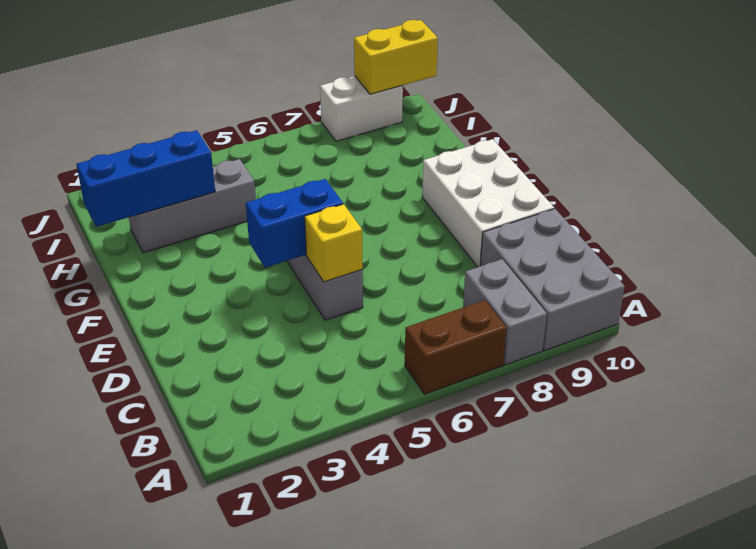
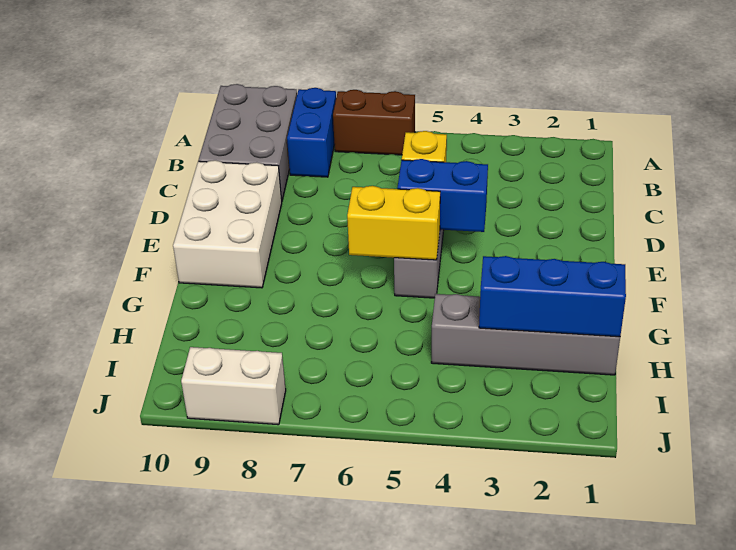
grey 1x2 brick [463,259,547,365] -> blue 1x2 brick [287,88,336,177]
grey 1x3 brick [129,159,256,253] -> grey 1x4 brick [431,294,620,375]
yellow 1x2 brick [354,20,438,94] -> yellow 1x2 brick moved to [347,186,440,260]

